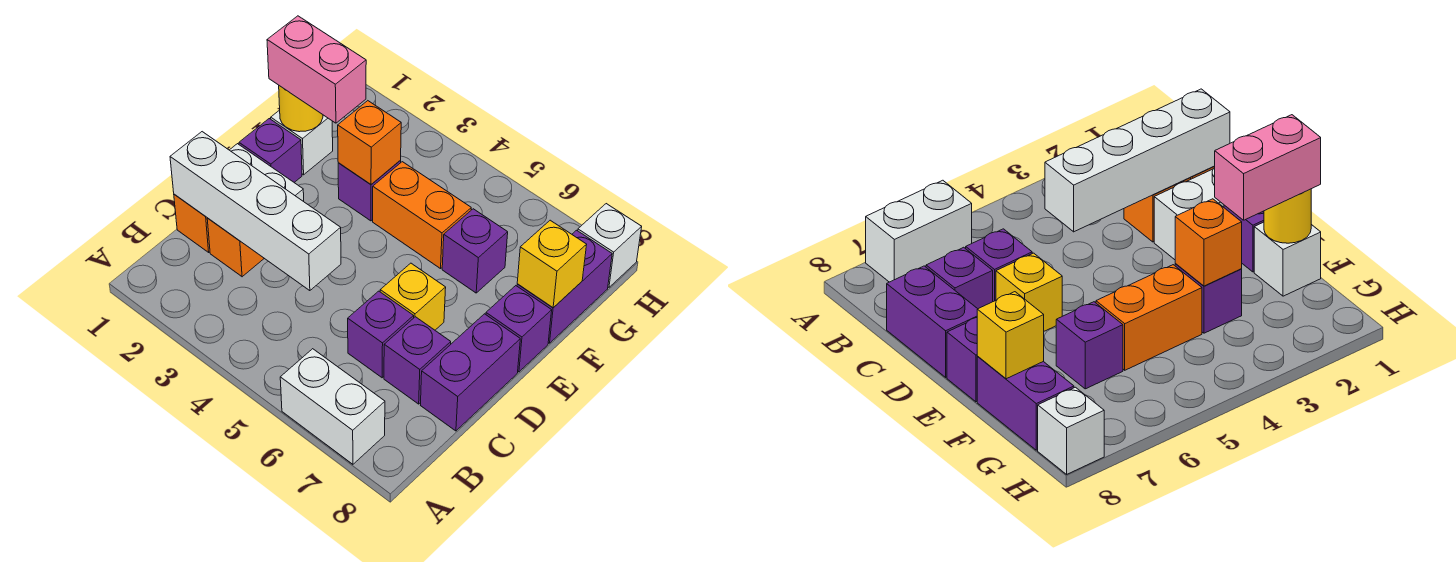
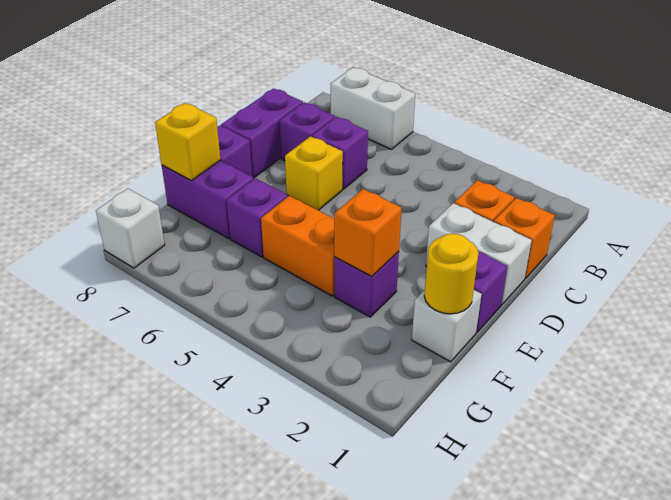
white 1x4 brick [170,132,341,291] -> none
pink 1x2 brick [267,16,366,123] -> none
purple 1x2 brick [517,230,612,343] -> purple 1x2 brick turned to [162,160,254,238]

